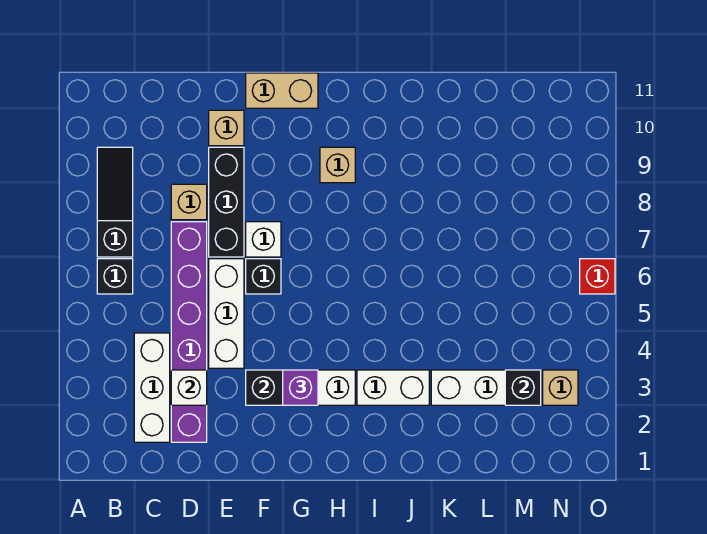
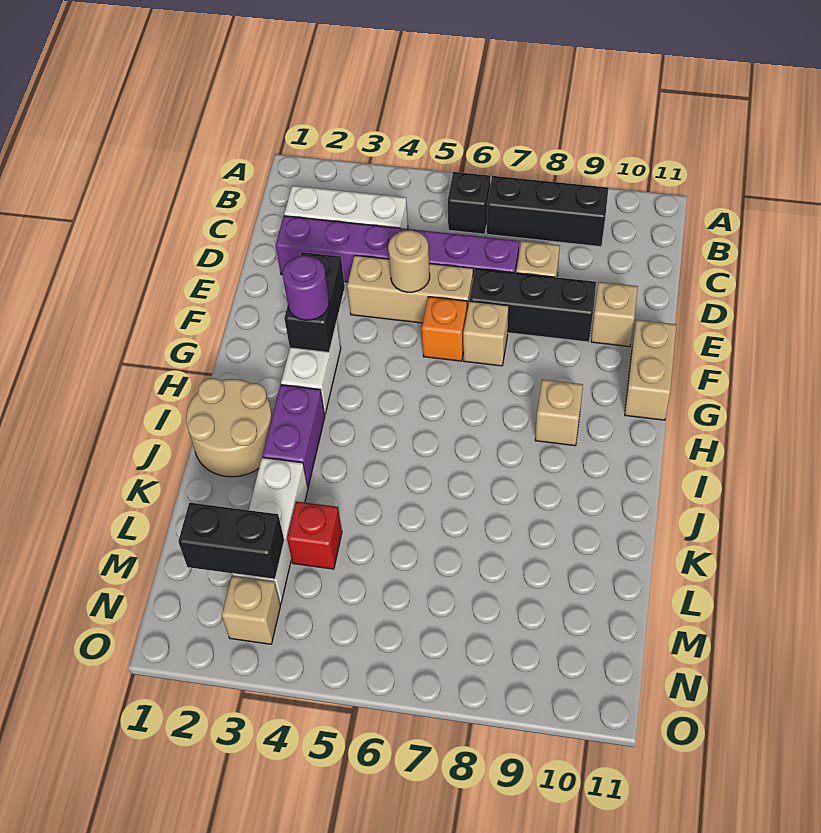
black 1x3 slope [97,147,133,257] -> black 1x3 brick [487,176,608,247]
white 1x1 brick [171,370,207,405] -> none
white 1x3 brick [209,259,244,368] -> tan 1x3 brick [347,255,473,323]
none -> tan 1x1 round brick [388,230,430,292]
black 1x1 brick [246,259,281,294] -> orange 1x1 brick [422,297,467,361]
white 1x1 brick [246,222,281,257] -> tan 1x1 brick [463,301,508,366]
purple 1x1 brick [283,370,318,405] -> purple 1x1 round brick [283,256,329,320]
none -> tan 2x2 round brick [186,378,272,477]
white 1x2 brick [357,370,429,405] -> purple 1x2 brick [262,385,325,486]
black 1x1 brick [505,370,541,405] -> black 1x2 brick [178,503,284,579]
red 1x1 brick [580,259,615,294] -> red 1x1 brick moved to [287,501,342,569]

